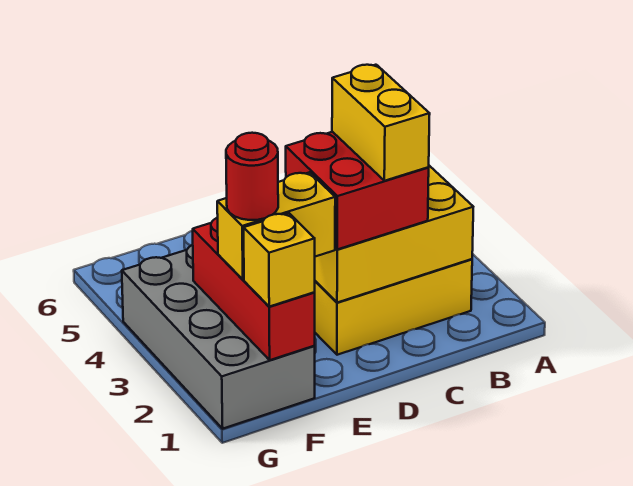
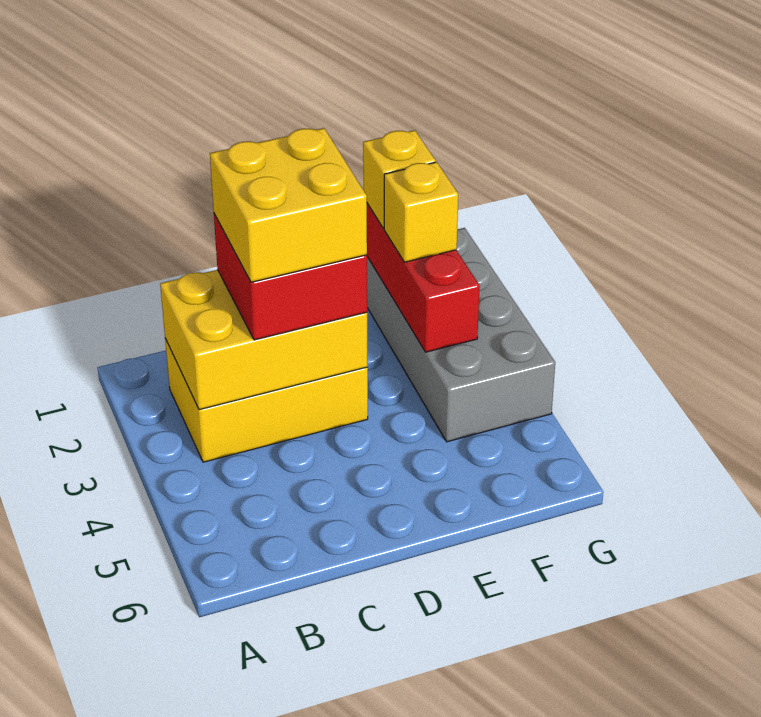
yellow 1x2 brick [332,65,430,181] -> yellow 2x2 brick [210,128,367,282]
yellow 1x2 brick [217,172,335,279] -> yellow 1x1 brick [384,162,458,262]
red 1x1 round brick [226,133,278,220] -> none

